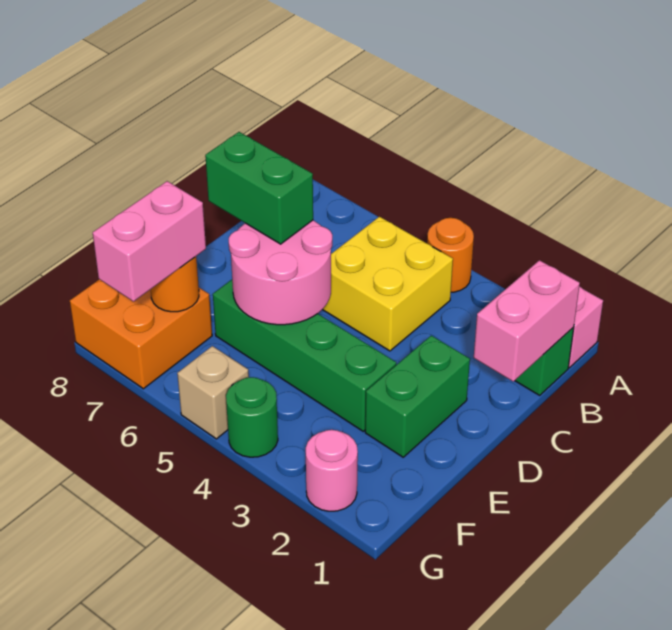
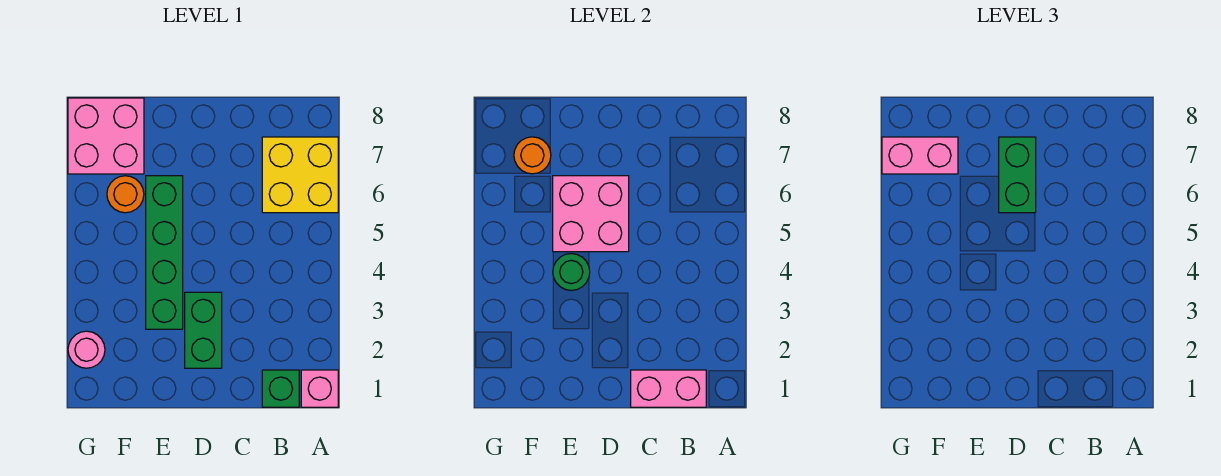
orange 1x1 round brick [427,218,474,292] -> orange 1x1 round brick moved to [107,176,144,213]
yellow 2x2 brick [322,217,453,351] -> yellow 2x2 brick moved to [262,137,338,213]
green 1x2 brick [365,335,470,457] -> green 1x2 brick turned to [185,292,222,368]
pink 2x2 round brick [229,220,332,325] -> pink 2x2 brick [553,176,629,252]
orange 2x2 brick [70,279,212,389] -> pink 2x2 brick [68,98,144,174]
green 1x1 round brick [226,377,278,457] -> green 1x1 round brick moved to [553,254,590,290]
tan 1x1 brick [177,346,249,439] -> none

